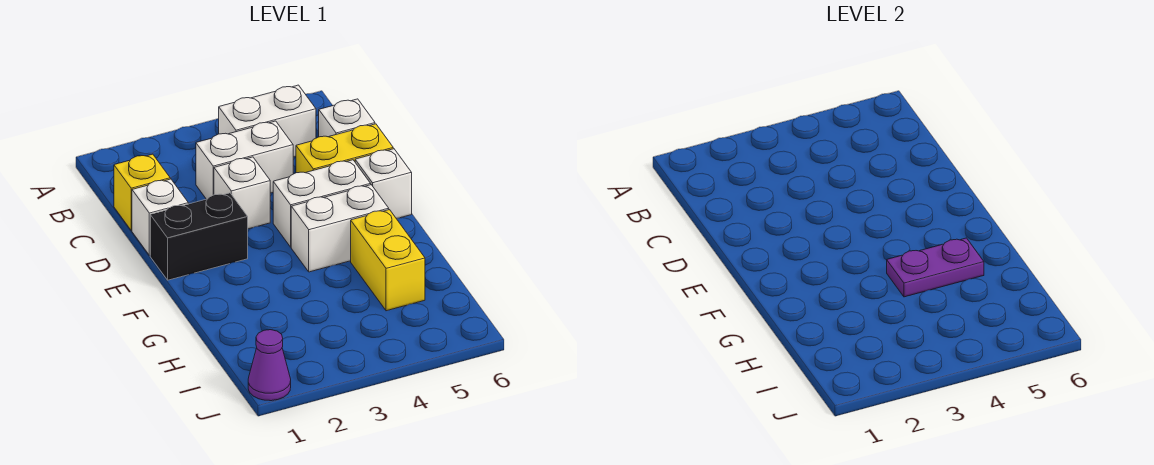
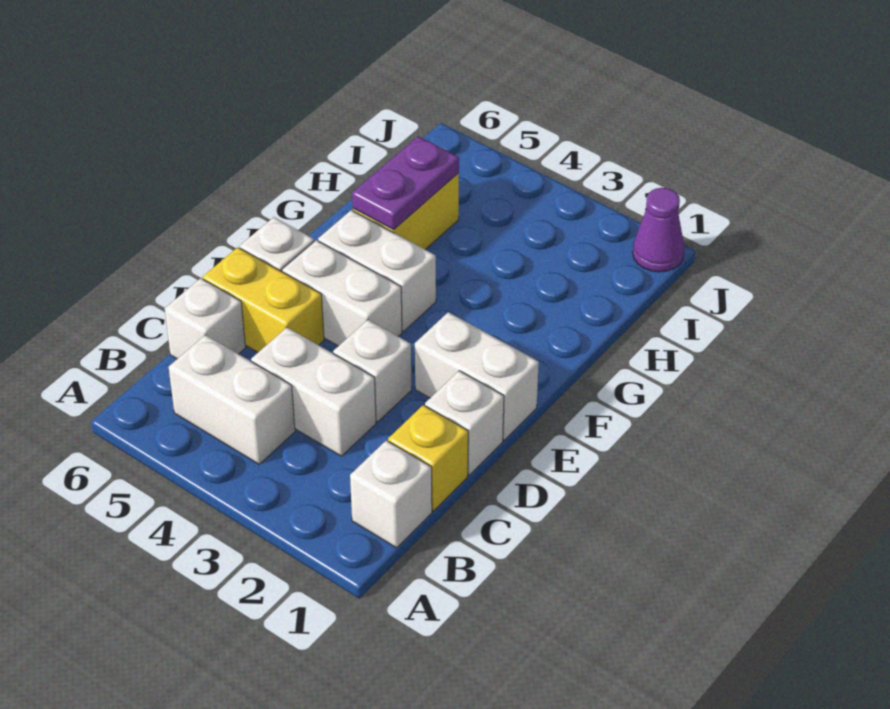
none -> white 1x1 brick [350,440,432,548]
black 1x2 brick [150,193,248,280] -> white 1x2 brick [415,312,539,440]
purple 1x2 plate [887,238,984,297] -> purple 1x2 plate turned to [352,136,459,230]

